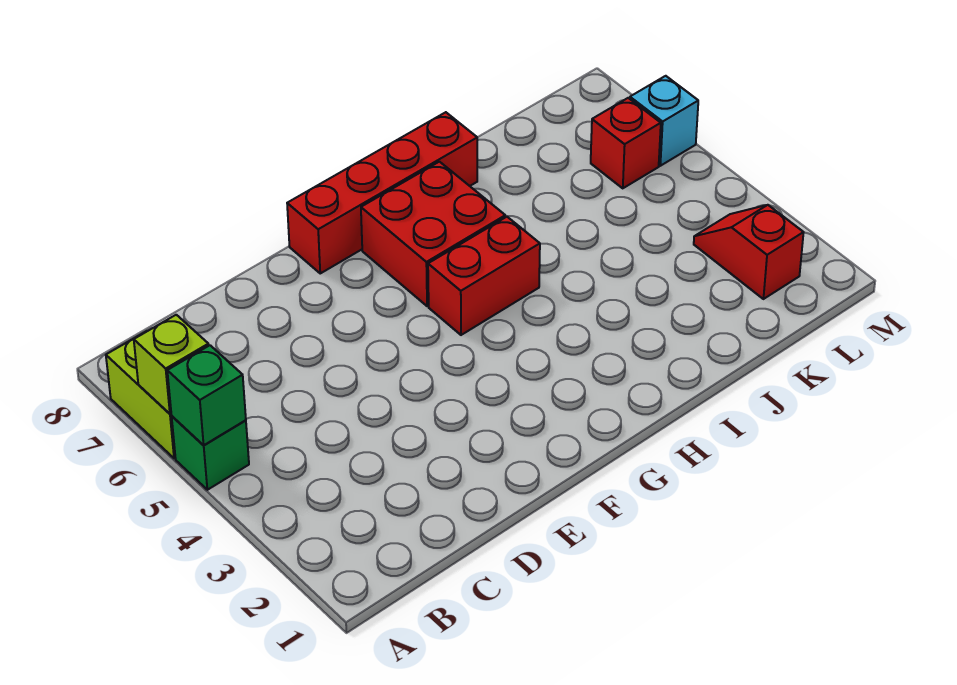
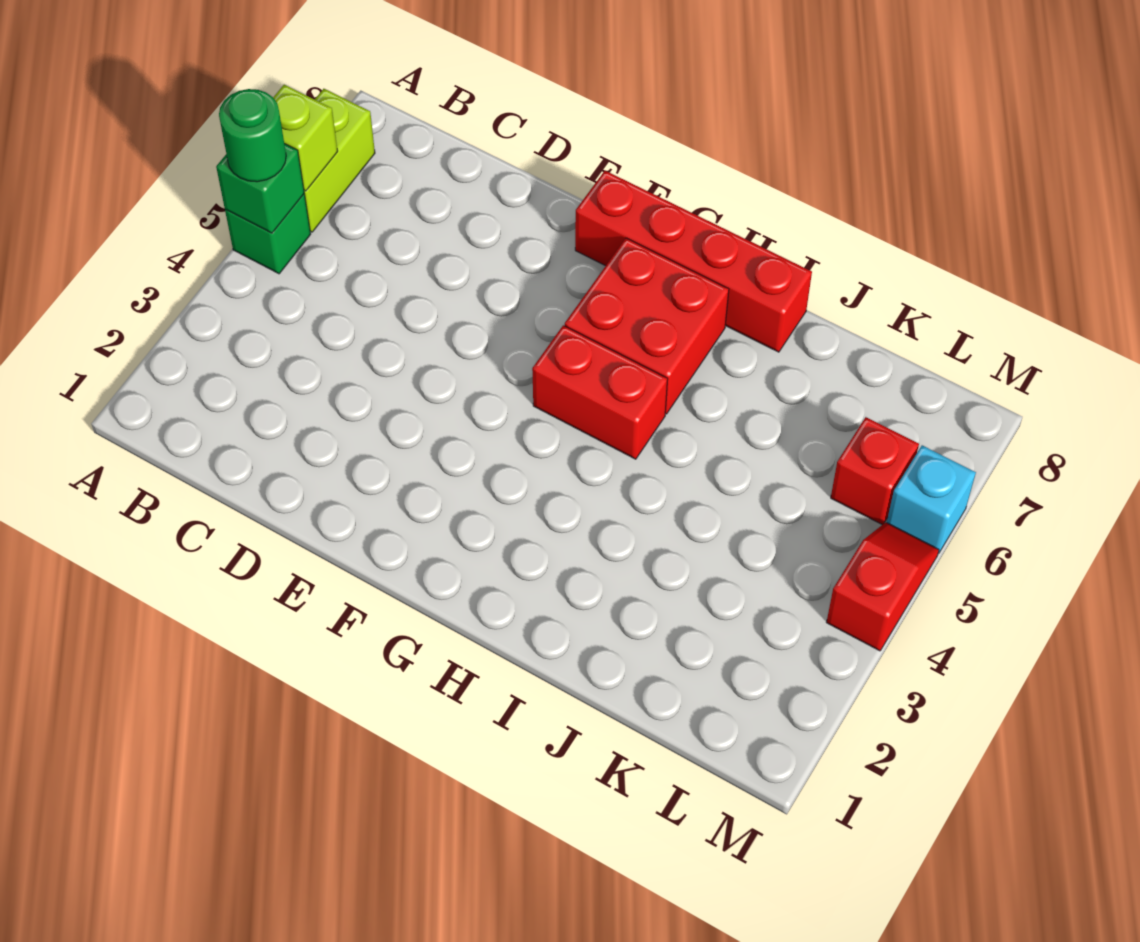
none -> green 1x1 round brick [219,89,286,182]
red 1x2 slope [694,205,804,299] -> red 1x2 slope moved to [826,522,939,651]

